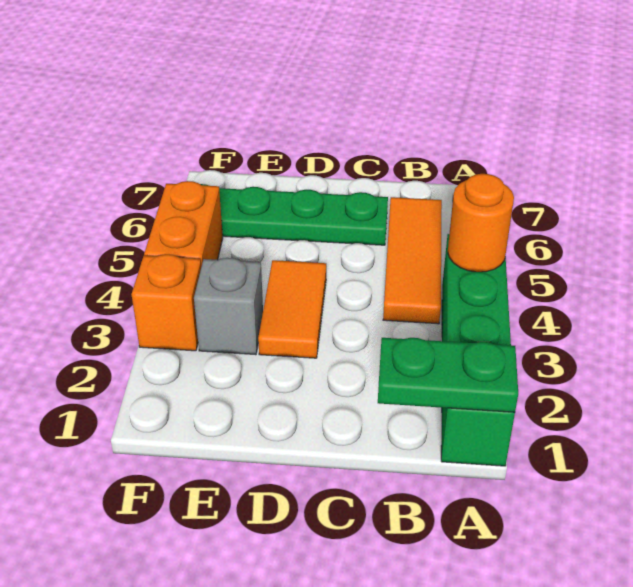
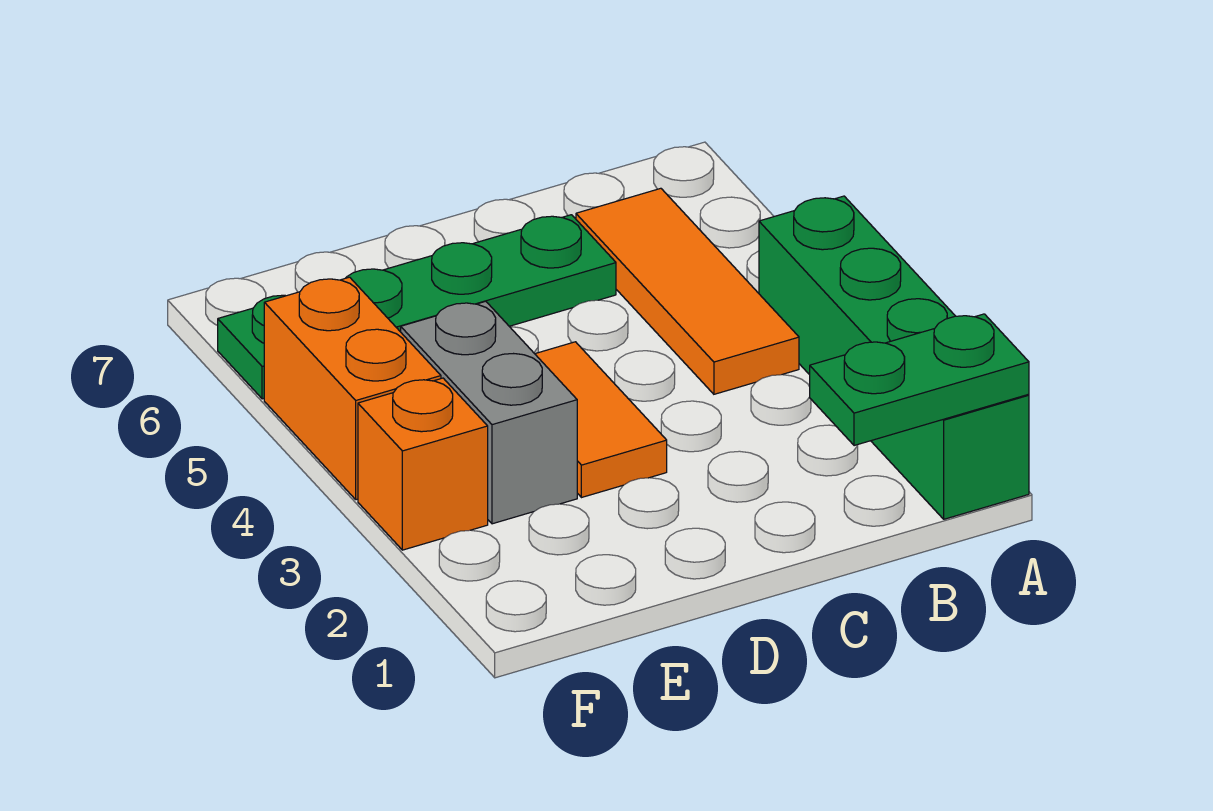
orange 1x1 round brick [448,174,514,272] -> none
grey 1x1 brick [194,258,263,355] -> grey 1x2 brick [401,301,577,524]

